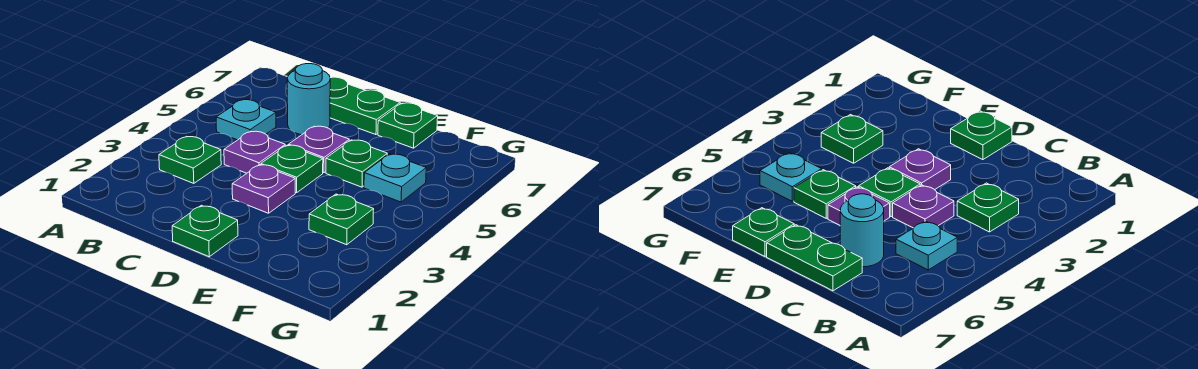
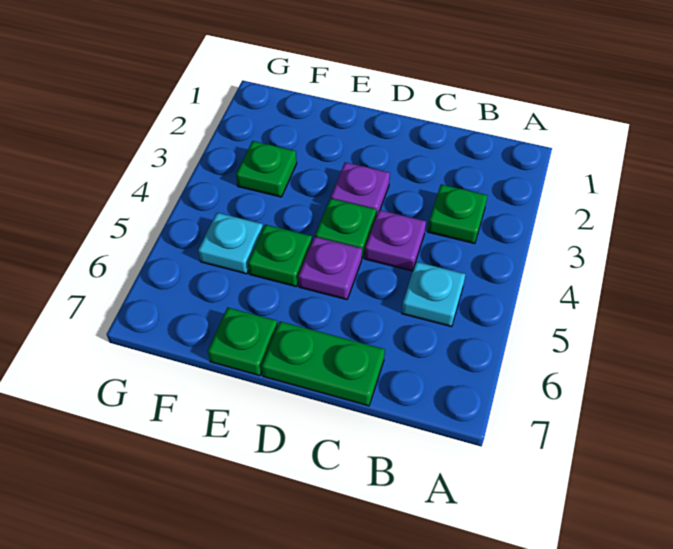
cyan 1x1 round brick [287,64,330,135] -> none
green 1x1 plate [172,205,238,257] -> none

